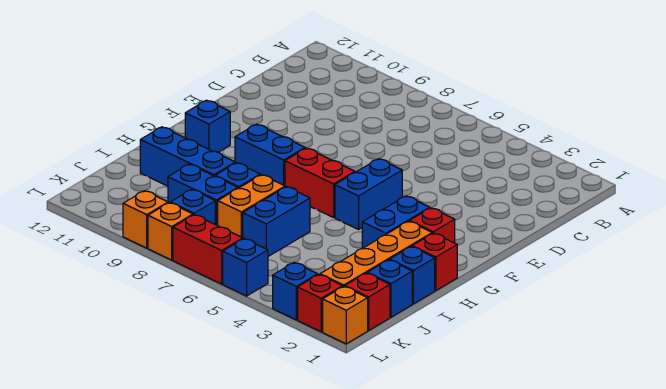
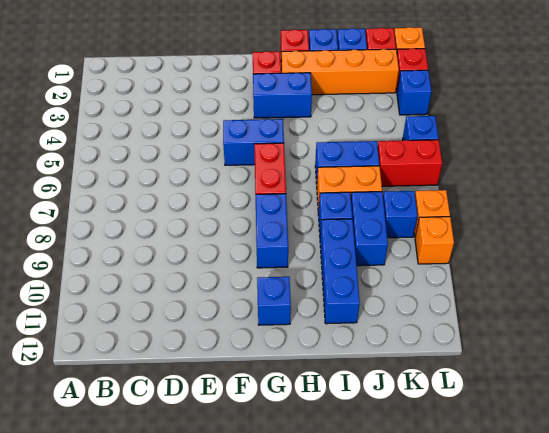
red 1x2 brick [173,215,243,284] -> red 1x2 brick turned to [378,140,442,186]

